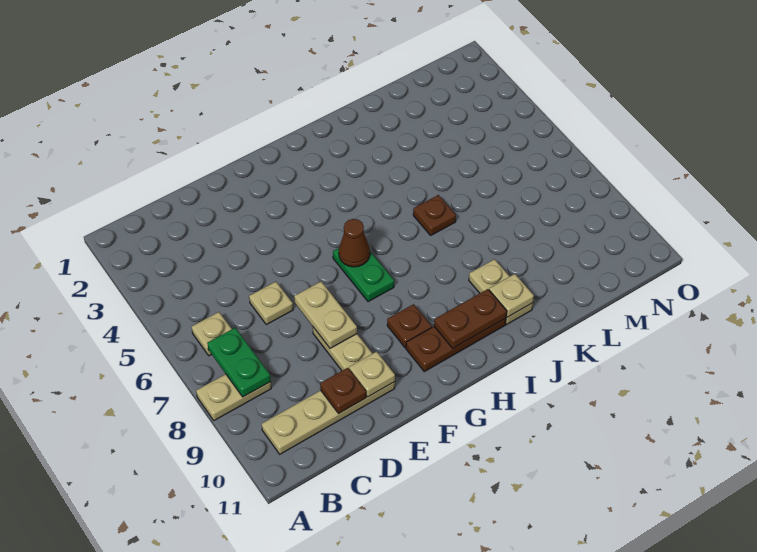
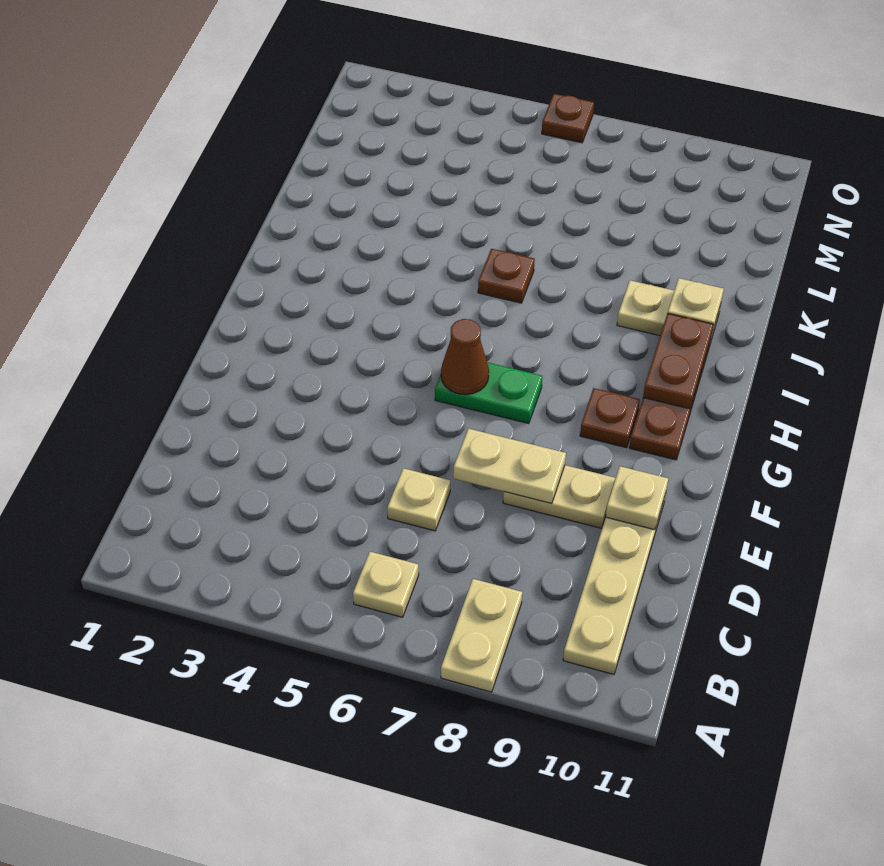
green 1x2 plate [207,328,271,397] -> none
brown 1x1 plate [320,368,366,414] -> brown 1x1 plate moved to [542,94,594,143]

